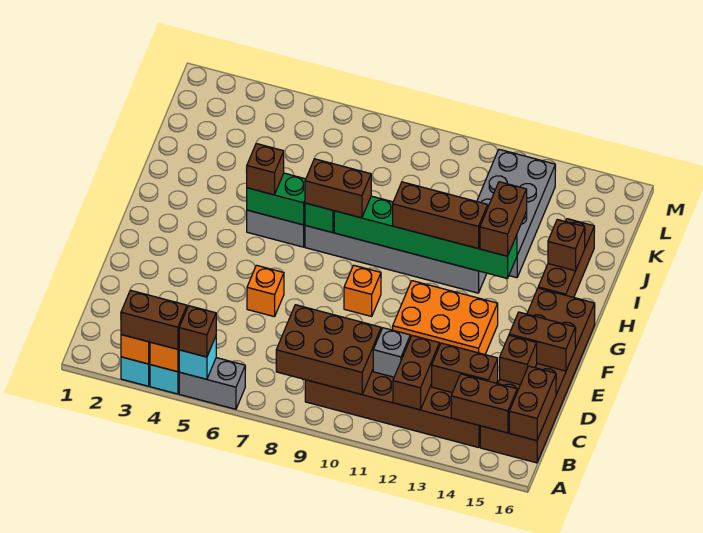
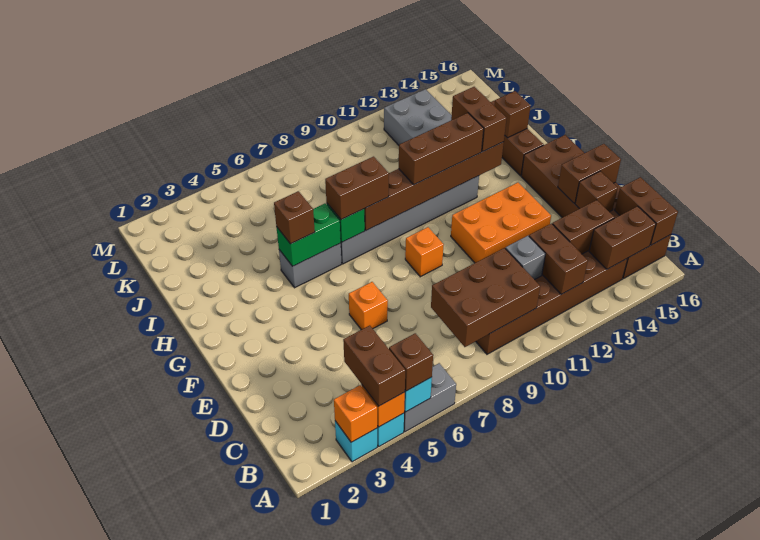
brown 1x2 brick [121,290,187,349] -> brown 1x2 brick turned to [343,326,405,406]
green 1x6 brick [334,196,517,279] -> brown 1x6 brick [364,142,504,230]

